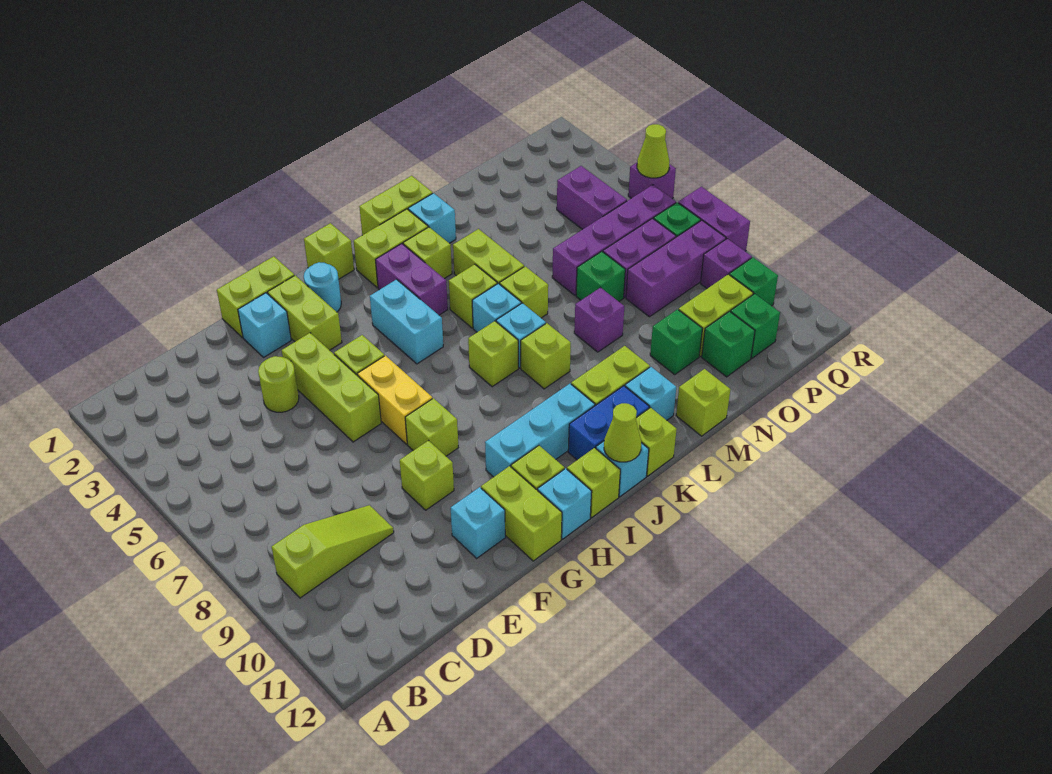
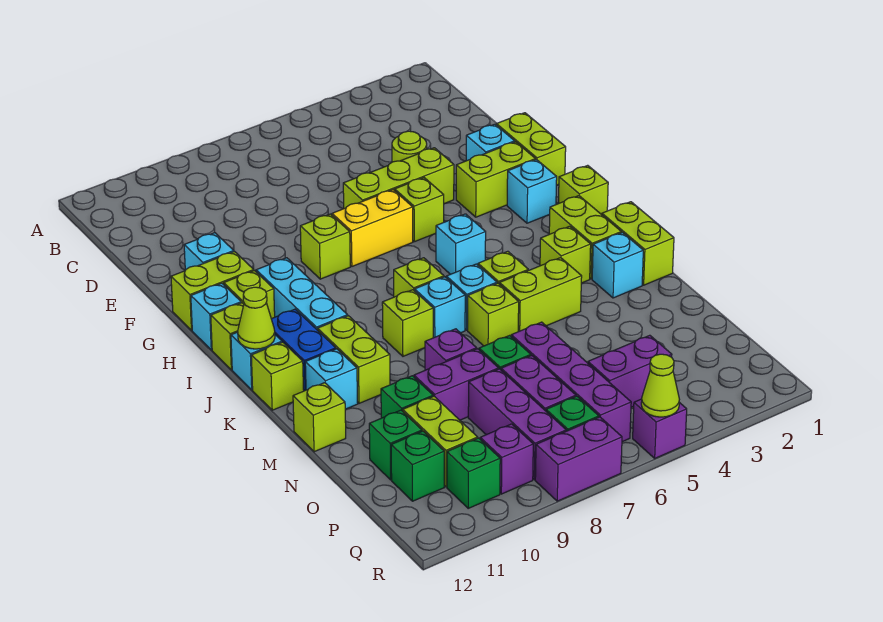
lime 1x3 slope [272,505,394,598] -> none
lime 1x1 brick [400,441,454,510] -> none
cyan 1x1 round brick [304,262,341,312] -> cyan 1x1 brick [507,160,557,223]
cyan 1x2 brick [370,279,443,364] -> cyan 1x1 brick [436,214,486,274]
purple 1x2 brick [376,244,448,315] -> purple 1x2 brick moved to [414,349,499,420]

